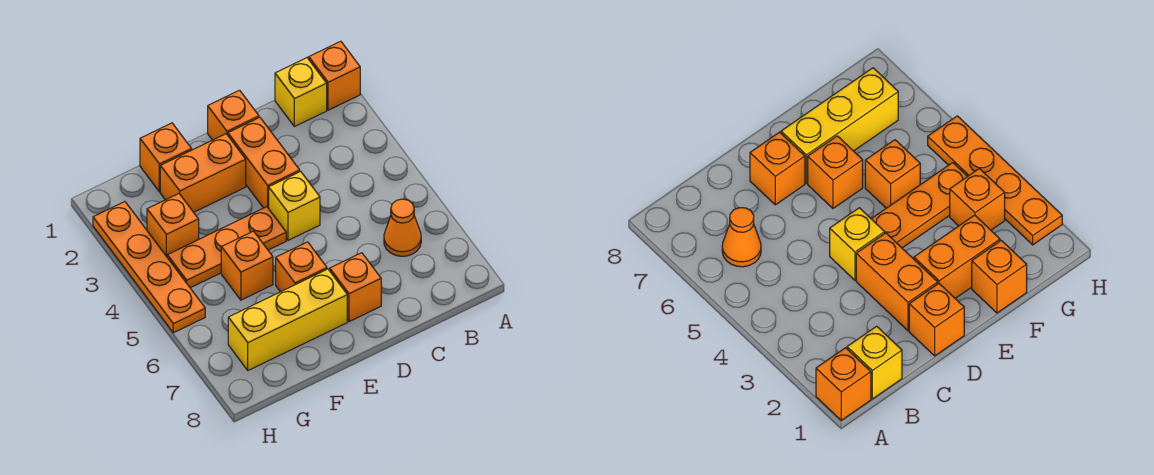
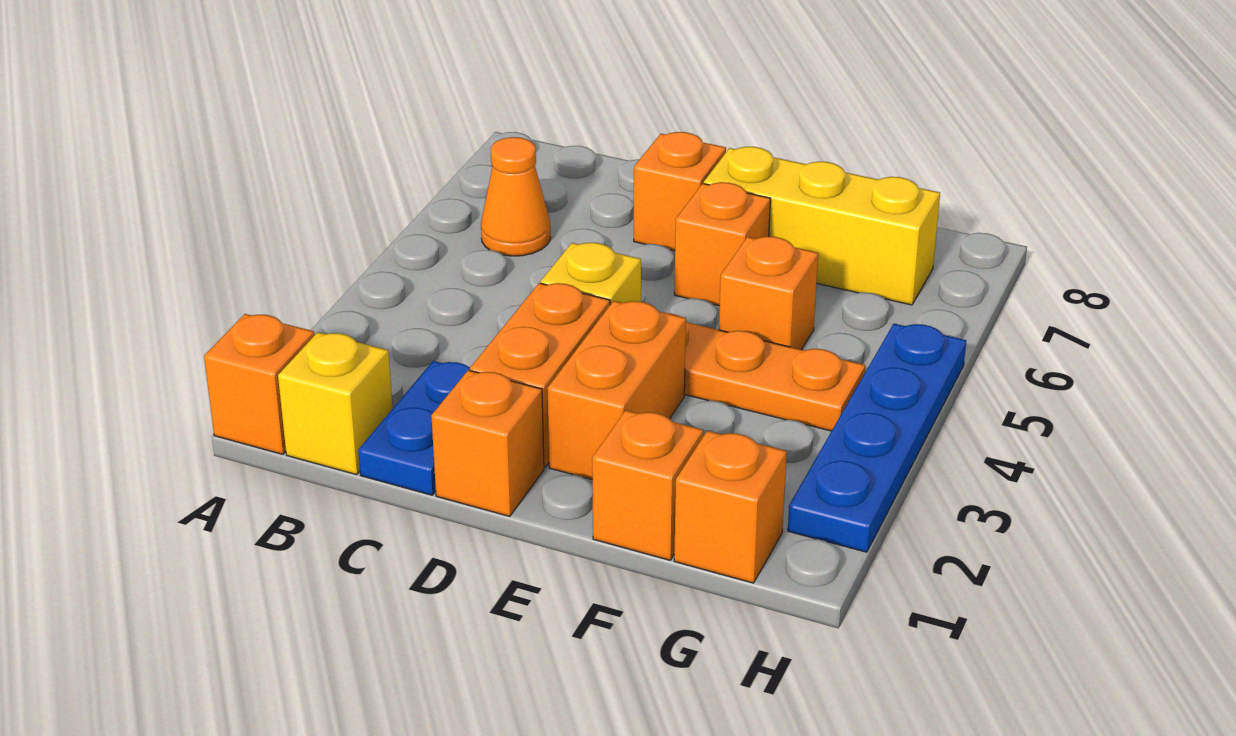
none -> blue 1x2 plate [358,361,470,495]
orange 1x2 brick [160,134,246,212] -> orange 1x2 brick turned to [548,301,686,480]
orange 1x1 brick [147,194,199,256] -> orange 1x1 brick moved to [674,431,787,583]
orange 1x4 plate [93,202,205,333] -> blue 1x4 plate [788,324,966,552]

